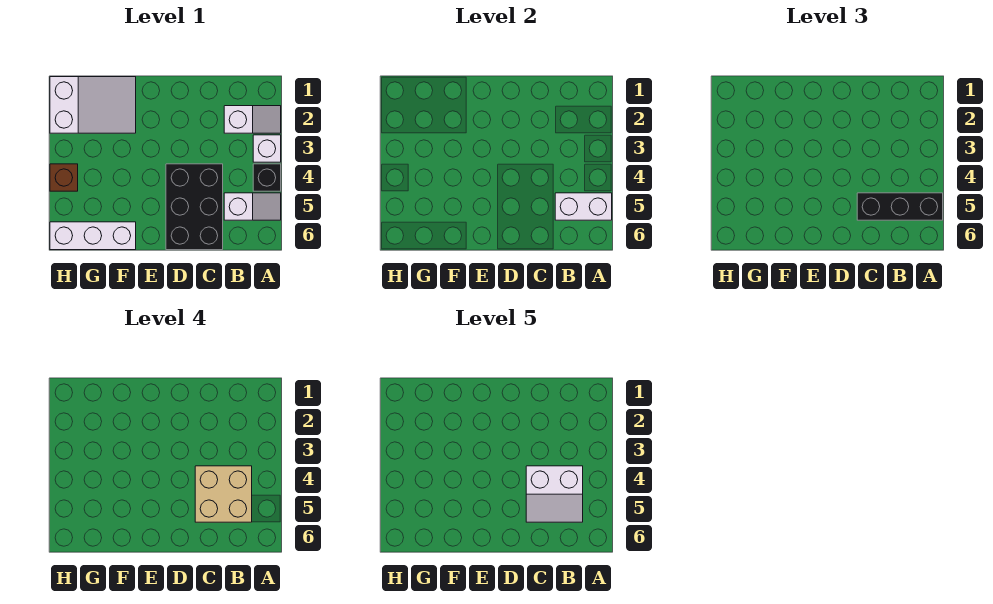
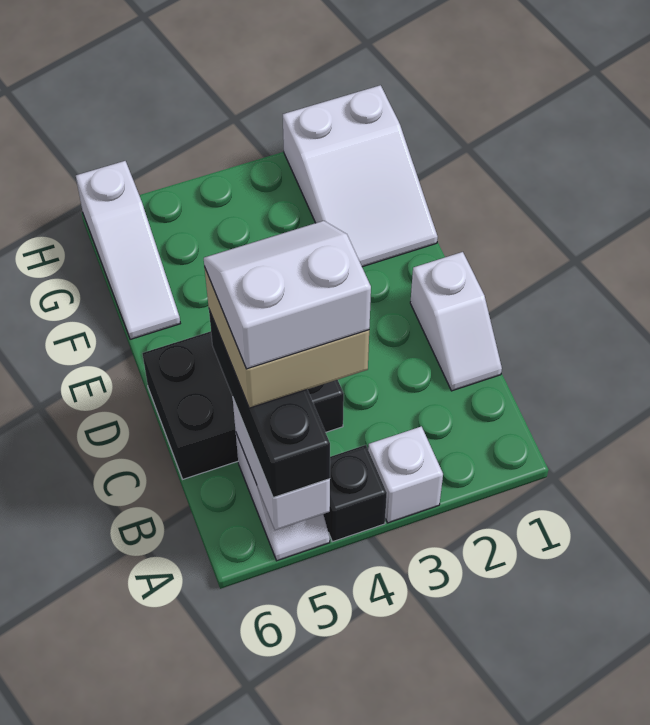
white 1x2 slope [224,106,281,133] -> white 1x2 slope moved to [410,252,502,391]
white 2x2 slope [526,466,583,522] -> white 2x2 slope turned to [204,221,371,369]
white 1x3 brick [50,222,136,250] -> white 1x3 slope [76,161,180,339]
brown 1x1 brick [50,164,78,191] -> none

